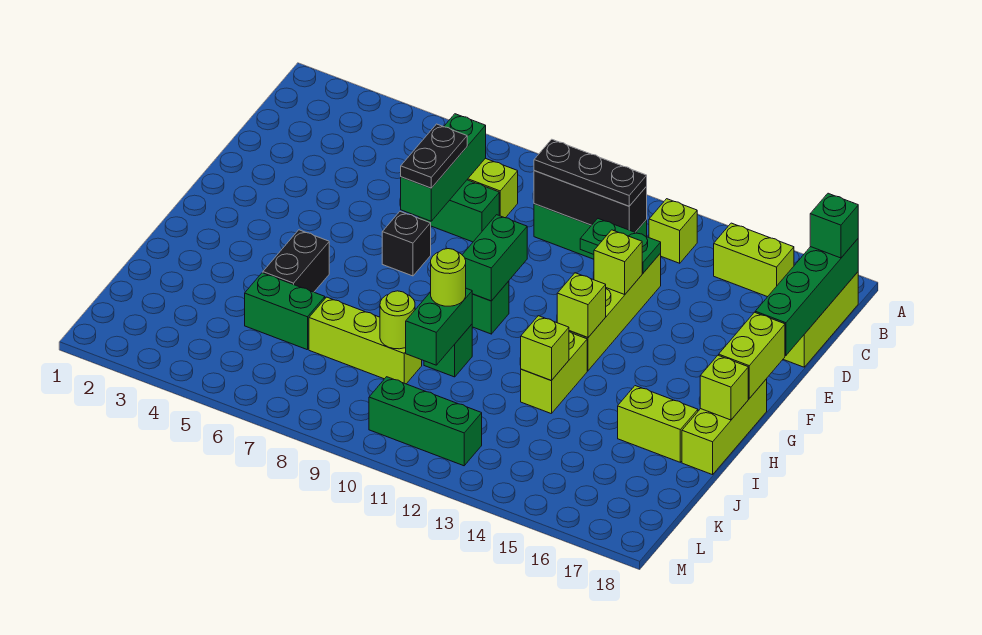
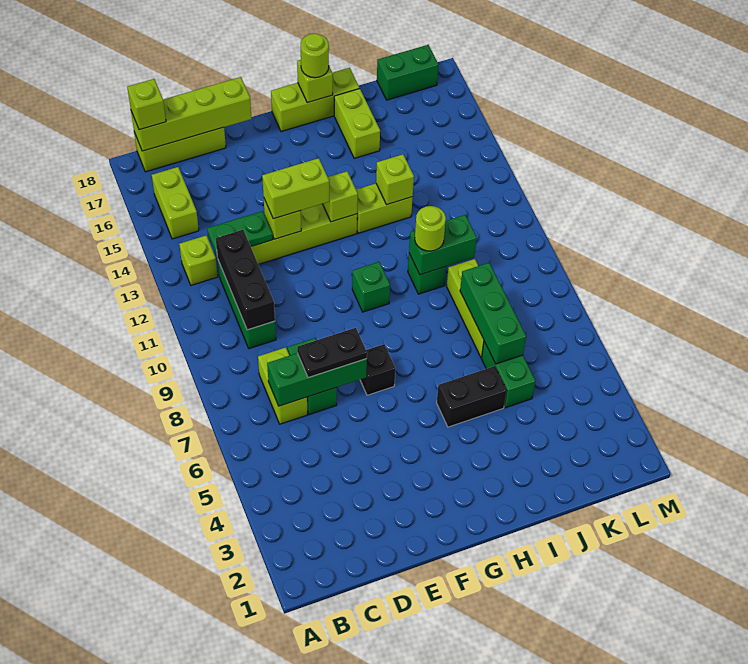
green 1x4 brick [755,239,858,356] -> lime 1x4 brick [131,77,252,151]
green 1x1 brick [810,193,858,258] -> lime 1x1 brick [127,79,166,130]
black 1x3 plate [534,139,647,206] -> none
green 1x2 plate [580,219,661,273] -> green 1x2 plate turned to [207,211,273,256]
green 1x2 brick [462,215,527,301] -> green 1x2 brick moved to [377,45,439,100]
lime 1x2 brick [719,312,785,398] -> lime 1x2 brick moved to [262,158,329,219]
lime 1x1 round brick [380,291,415,349] -> lime 1x1 round brick moved to [301,34,329,78]
green 1x3 brick [369,377,482,466] -> green 1x3 brick moved to [460,263,526,364]

